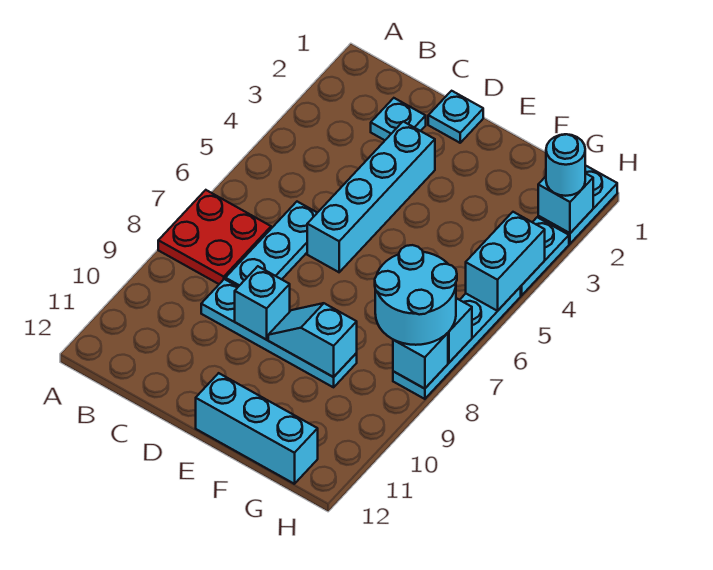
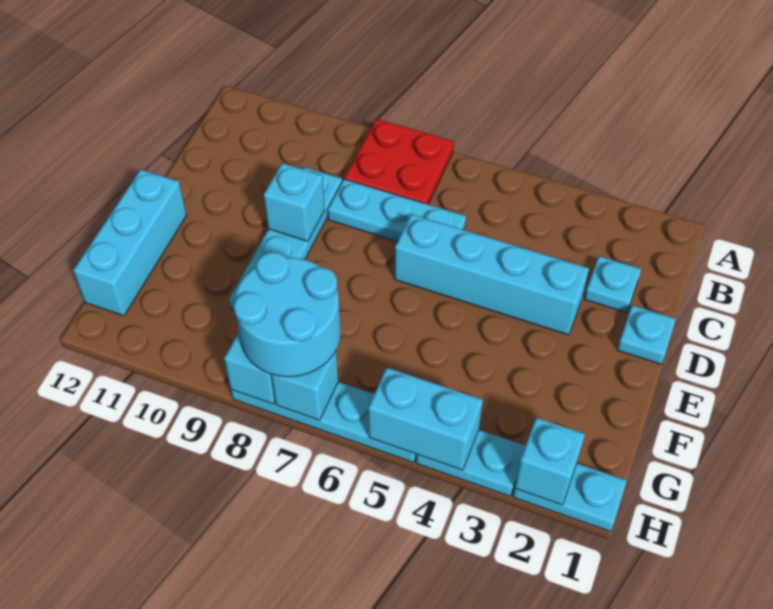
cyan 1x2 slope [268,303,357,377] -> none
cyan 1x1 round brick [546,134,585,196] -> none

